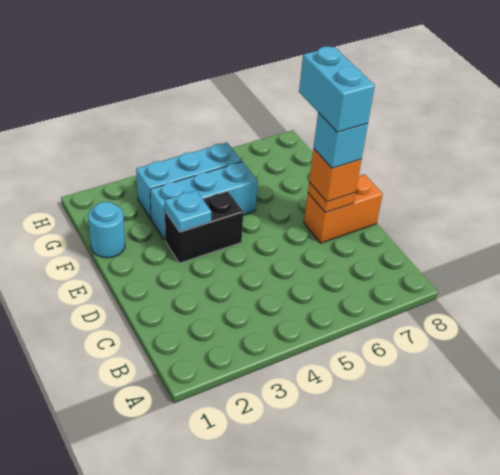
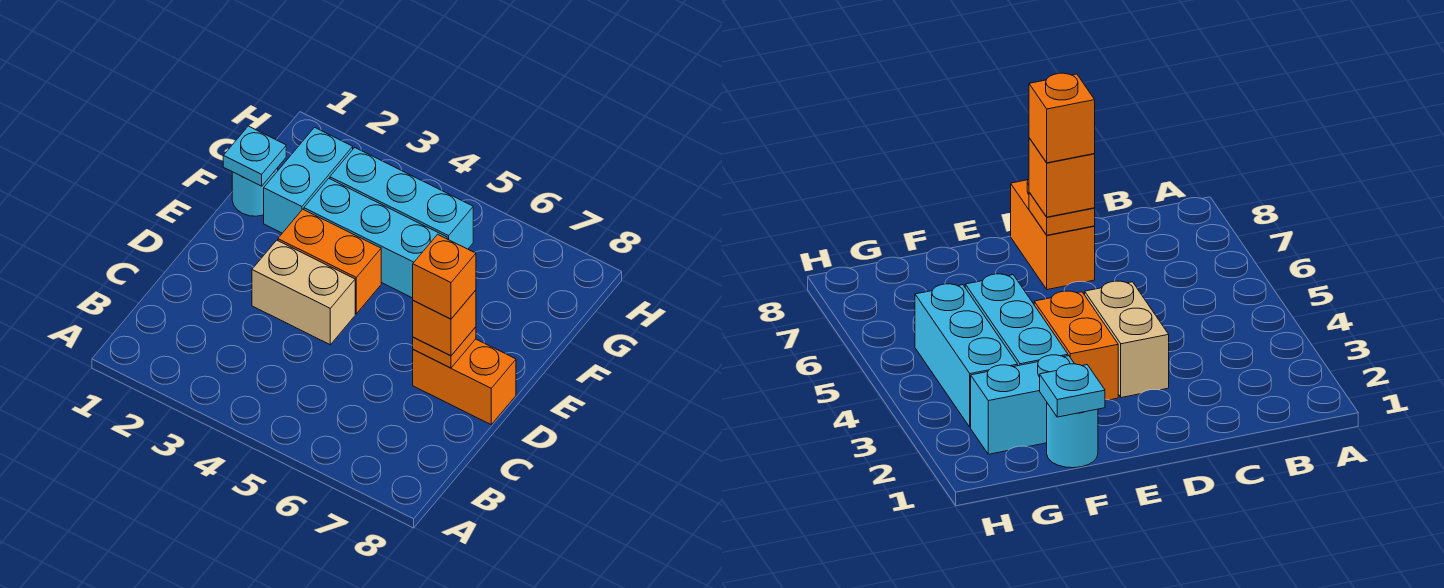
none -> tan 1x2 brick [252,240,355,345]
cyan 1x1 brick [314,113,368,168] -> orange 1x1 brick [413,234,476,319]
cyan 1x2 brick [299,46,375,132] -> cyan 1x2 brick moved to [264,127,353,233]
black 1x2 brick [165,191,243,263] -> orange 1x2 brick [278,209,381,314]
cyan 1x1 plate [165,190,212,232] -> cyan 1x1 plate moved to [223,126,286,186]

